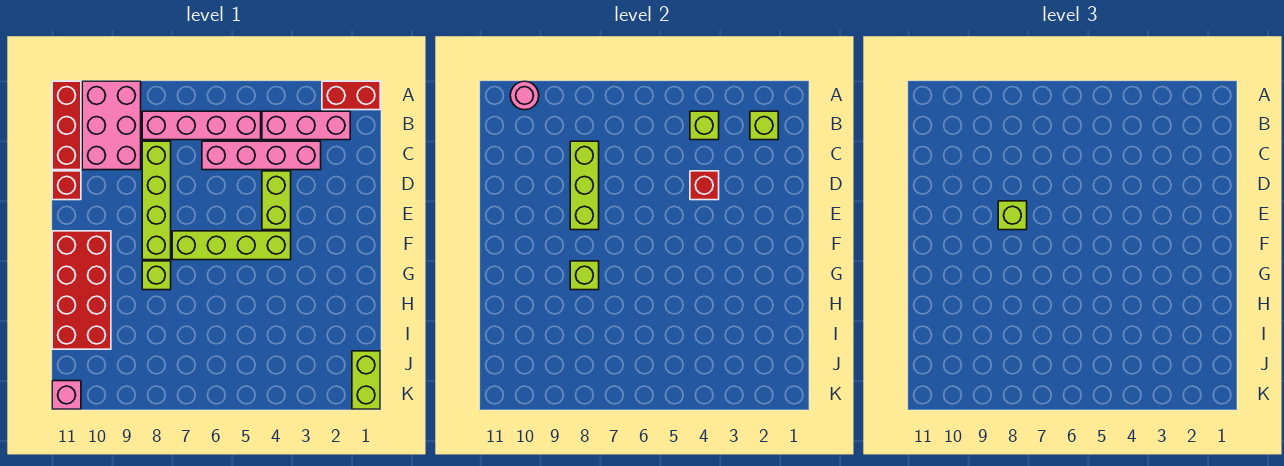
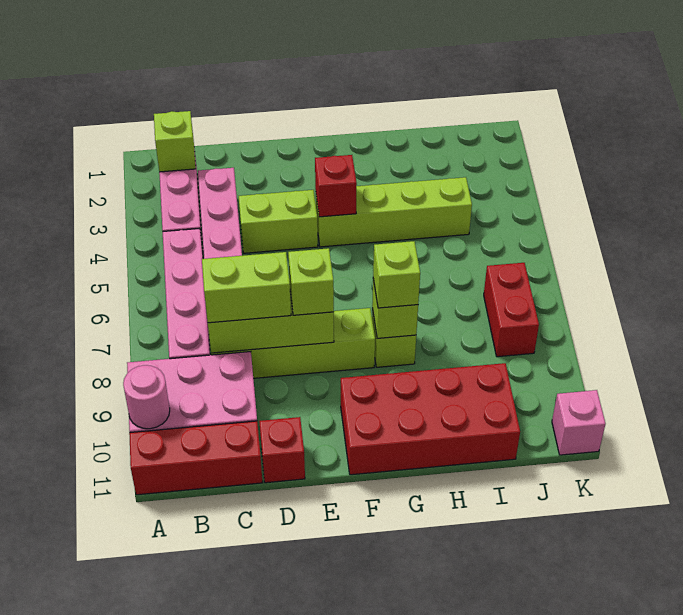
red 1x2 brick [322,81,380,110] -> red 1x2 brick moved to [484,263,539,357]
lime 1x1 brick [690,111,719,140] -> lime 1x1 brick moved to [373,241,420,308]
red 1x1 brick [690,171,719,200] -> red 1x1 brick moved to [315,155,357,217]
lime 1x4 brick [172,231,291,260] -> lime 1x4 brick turned to [316,177,472,247]
lime 1x2 brick [352,351,380,409] -> lime 1x2 brick moved to [202,252,291,323]

